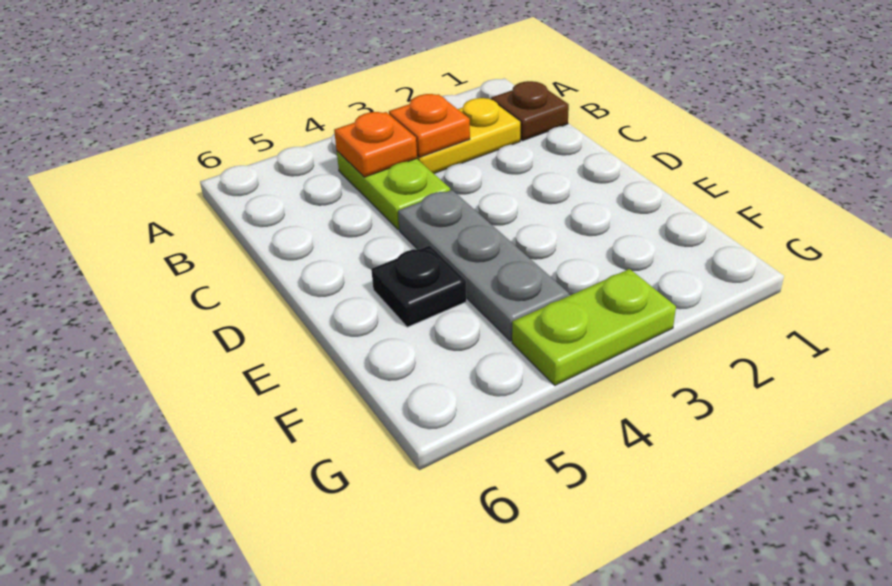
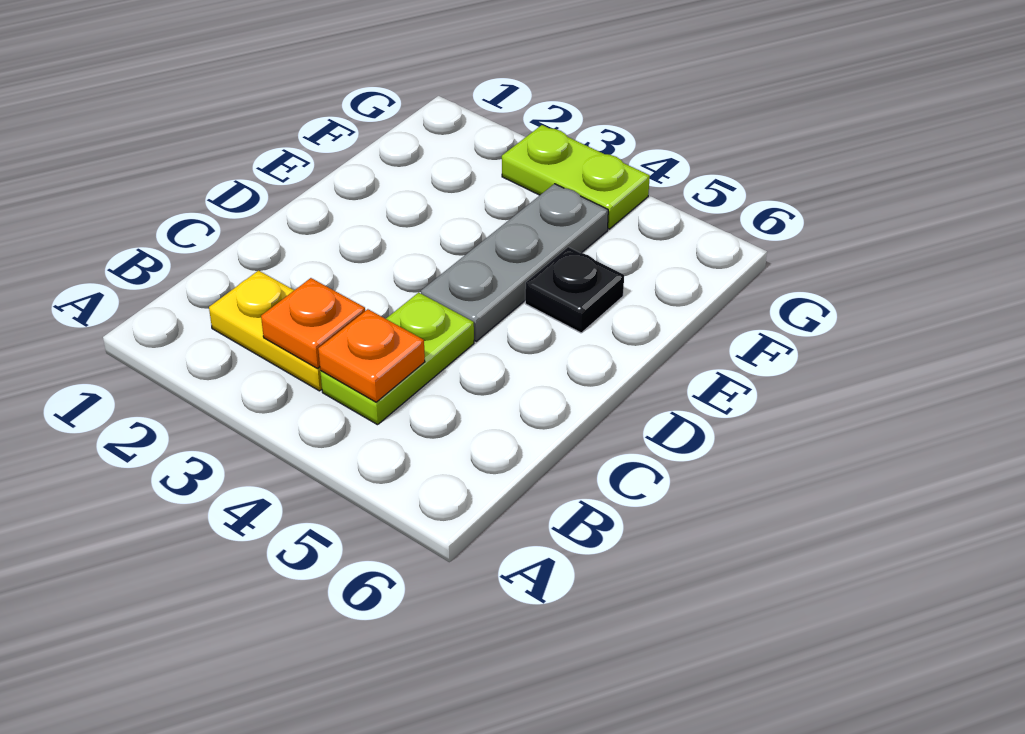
brown 1x1 plate [491,81,569,141] -> none

